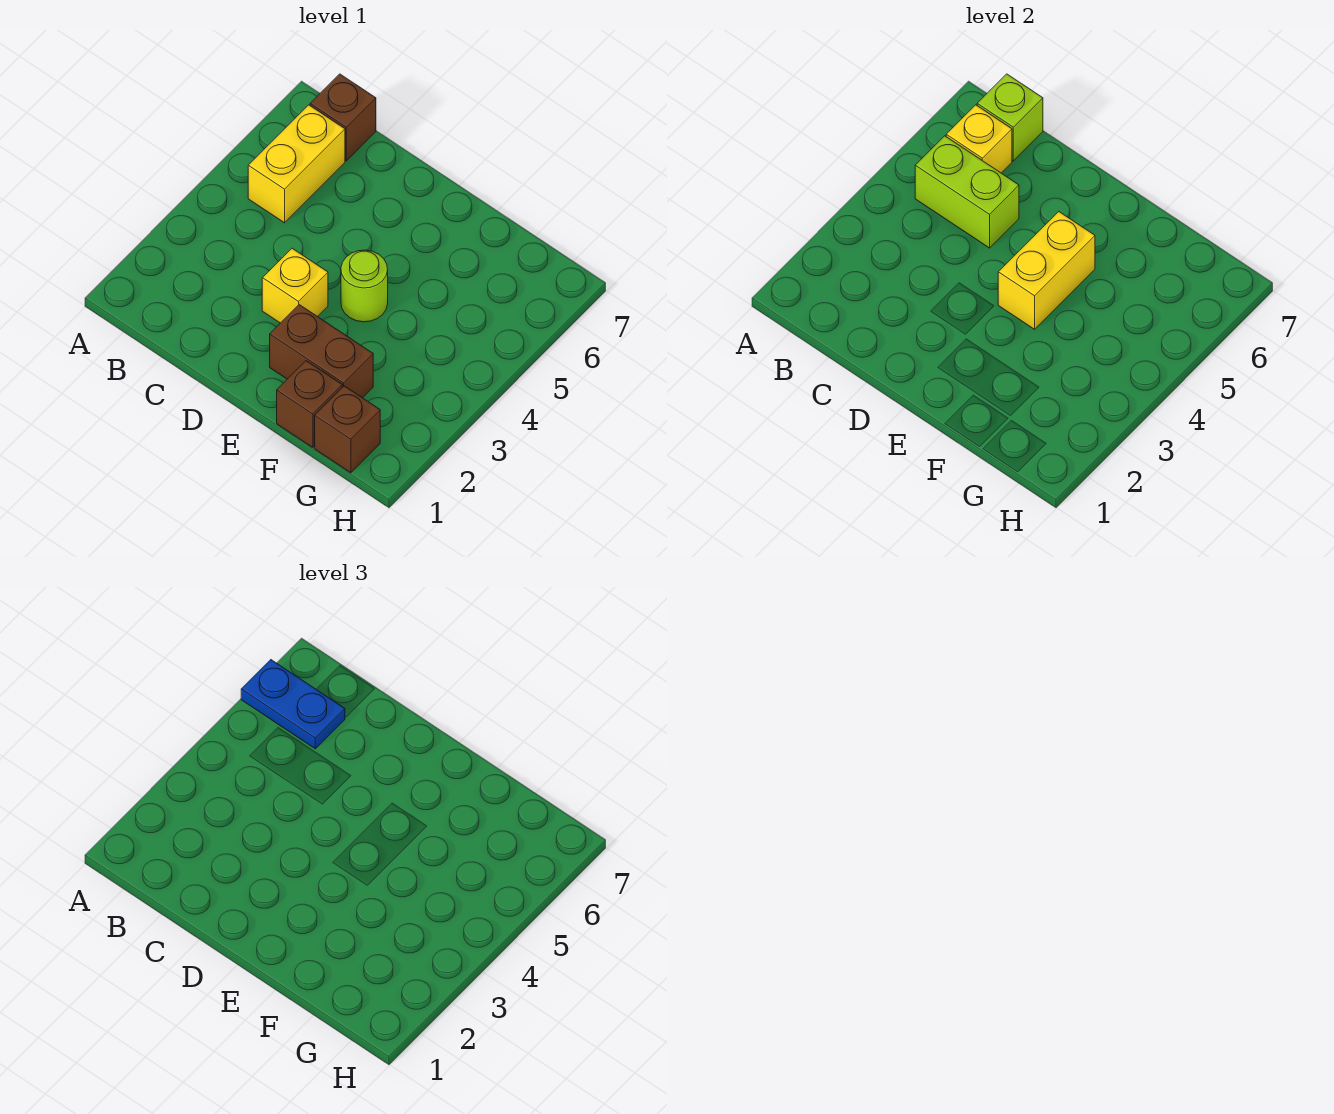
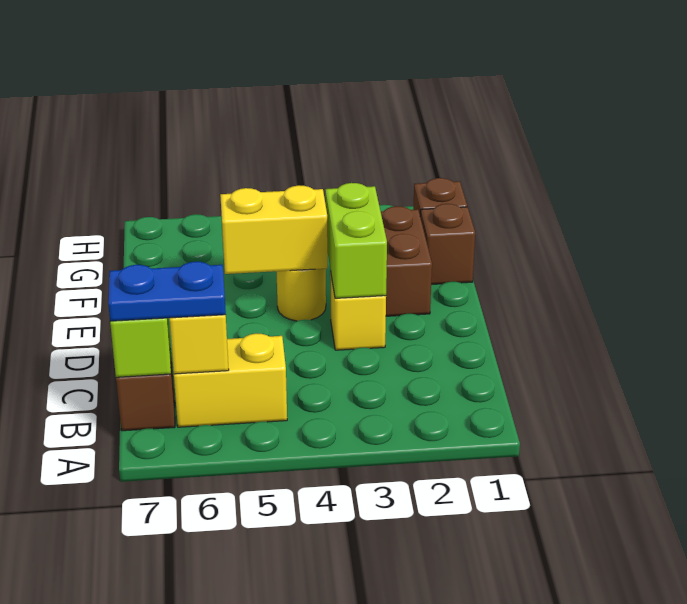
blue 1x2 plate [241,660,345,749] -> blue 1x2 plate turned to [108,262,226,321]
lime 1x2 brick [915,136,1019,248] -> lime 1x2 brick moved to [325,183,387,298]
lime 1x1 round brick [341,250,388,322] -> yellow 1x1 round brick [276,269,326,321]

